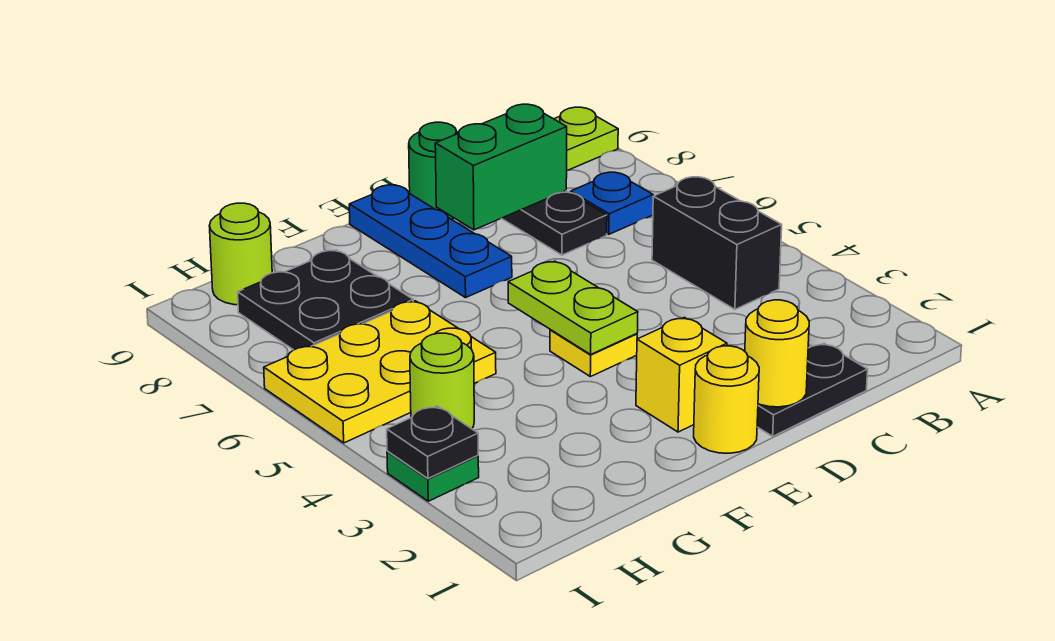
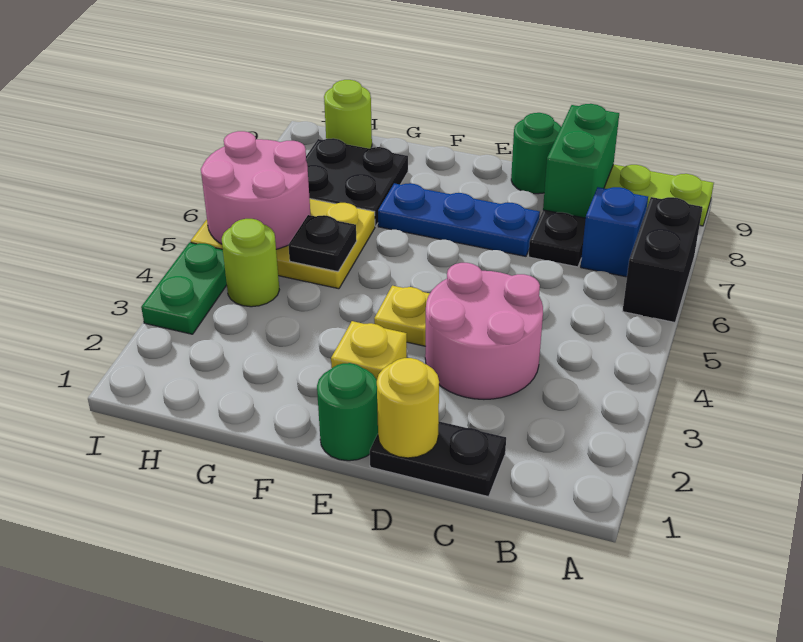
black 1x2 brick [652,177,782,309] -> black 1x2 brick moved to [623,197,703,323]
blue 1x1 plate [571,172,653,234] -> blue 1x1 brick [581,187,648,277]
none -> pink 2x2 round brick [425,263,543,399]
green 1x2 brick [435,104,567,230] -> green 1x2 brick turned to [543,104,619,218]
yellow 1x1 round brick [694,346,759,453] -> green 1x1 round brick [317,363,378,461]
lime 1x2 plate [508,261,638,354] -> none
blue 1x3 plate [349,185,512,298] -> blue 1x3 plate turned to [378,183,540,256]
none -> pink 2x2 round brick [201,131,310,249]
green 1x1 plate [387,451,479,501] -> green 1x2 plate [141,243,227,334]
black 1x1 plate [387,406,478,479] -> black 1x1 plate moved to [288,215,357,272]

